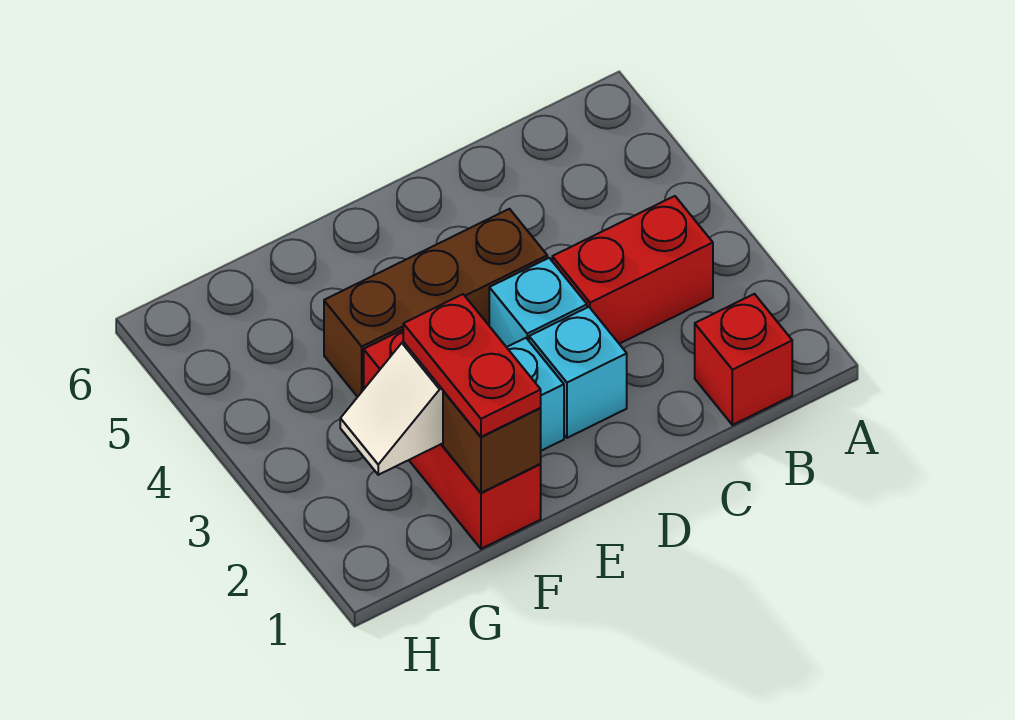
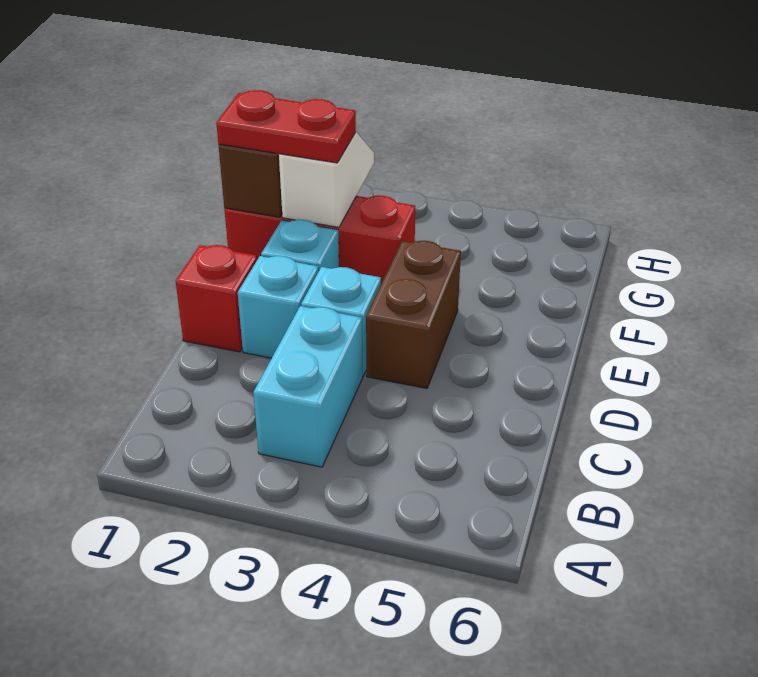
red 1x1 brick [695,294,792,425] -> red 1x1 brick moved to [176,245,257,352]
red 1x2 brick [552,196,713,344] -> cyan 1x2 brick [253,306,363,467]
brown 1x3 brick [324,209,547,397] -> brown 1x2 brick [366,241,461,388]

